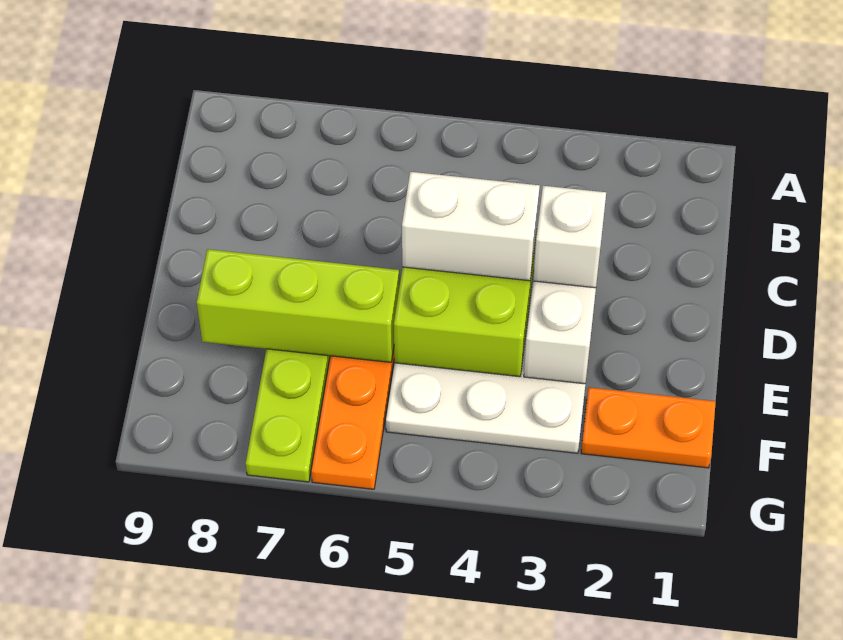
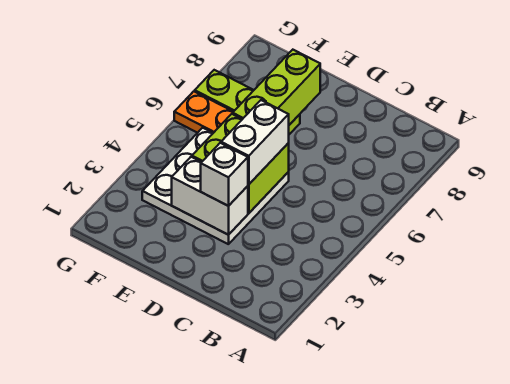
orange 1x2 plate [581,387,716,468] -> none

